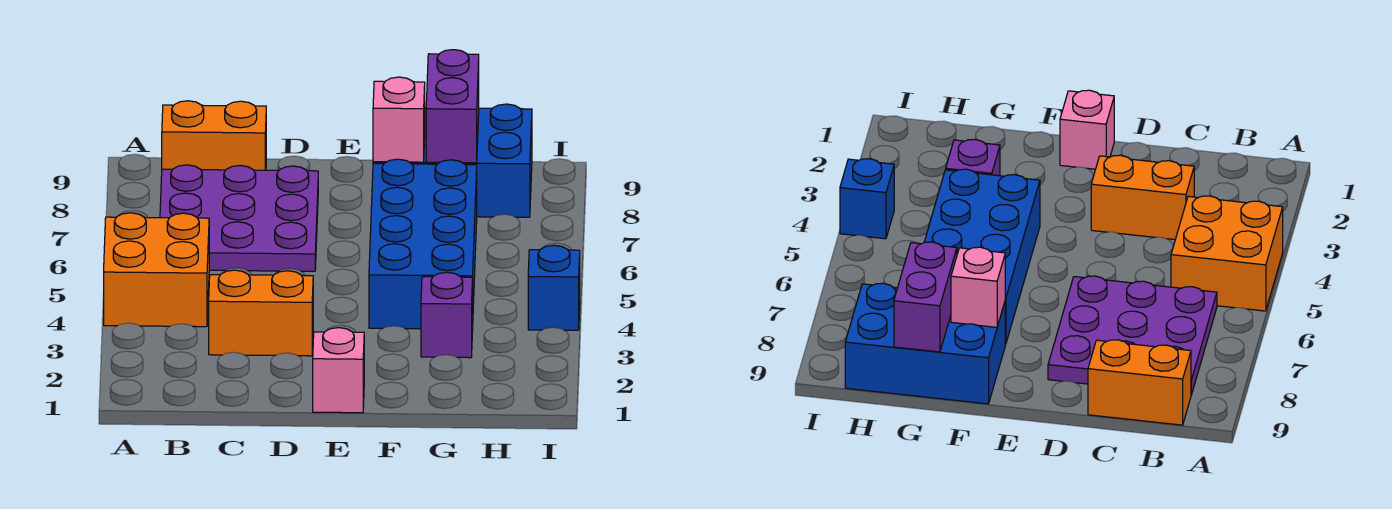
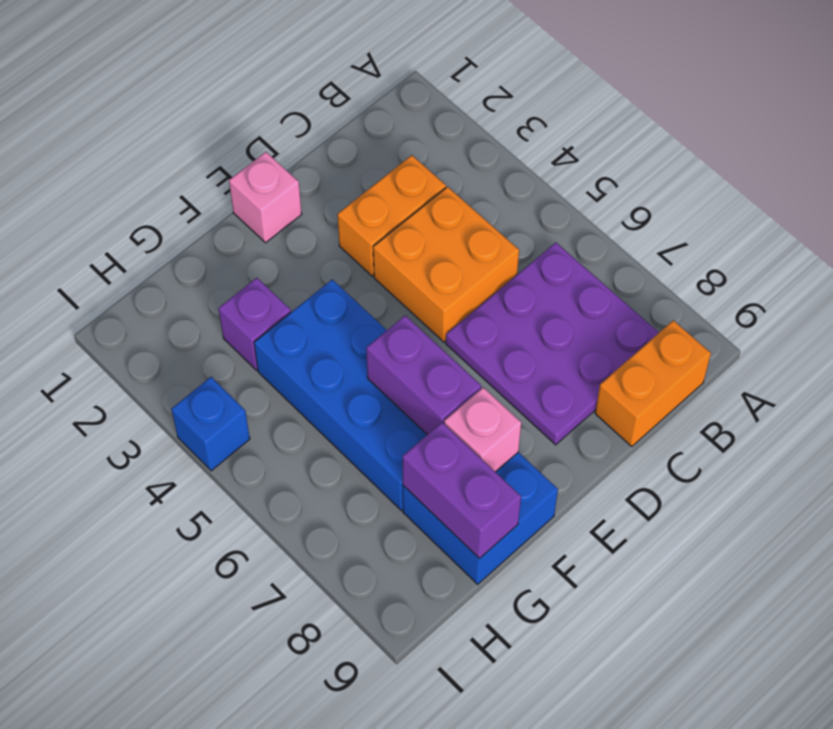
orange 2x2 brick [104,213,209,327] -> orange 2x2 brick moved to [373,187,519,342]
none -> purple 1x2 brick [366,315,481,435]
blue 2x3 brick [373,104,532,217] -> blue 2x2 brick [403,452,558,584]

